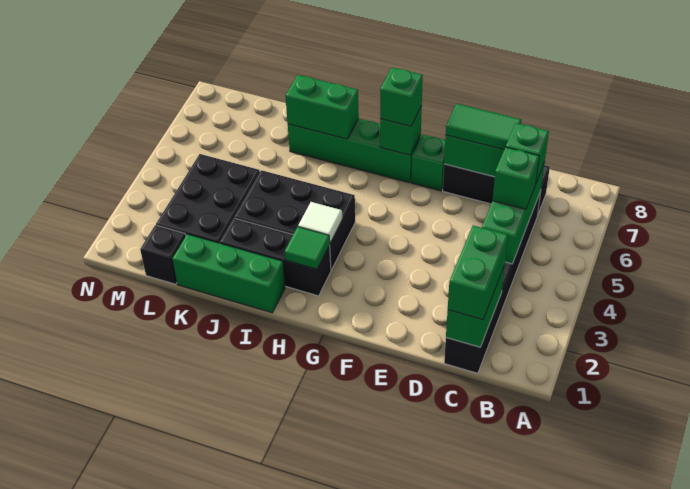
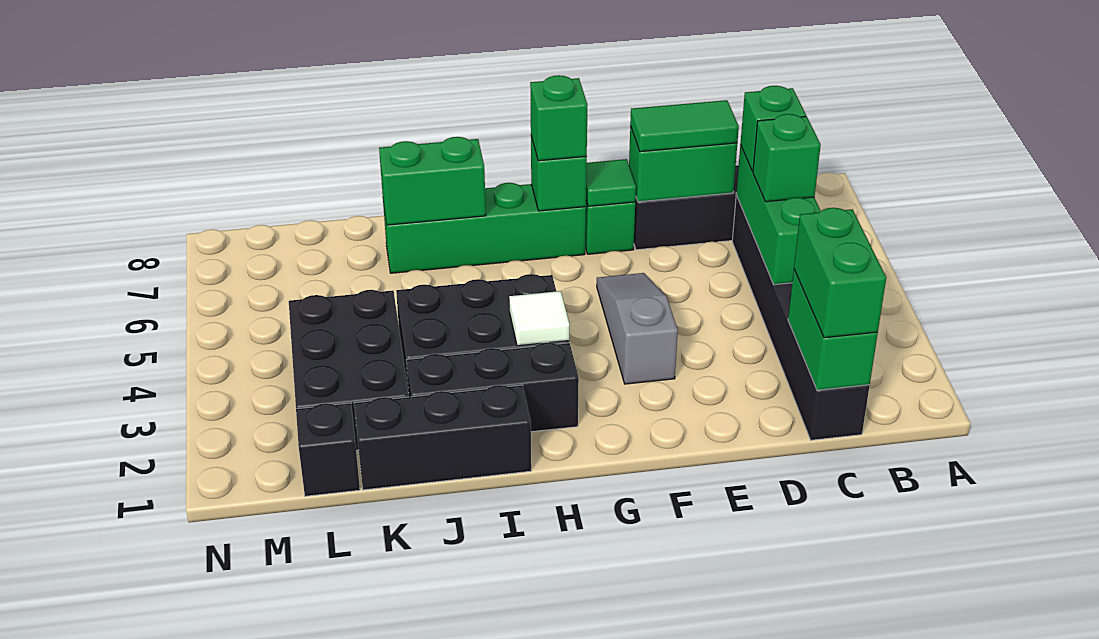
none -> grey 1x3 slope [597,273,678,384]
green 1x1 tile [285,227,330,269] -> green 1x1 tile moved to [586,159,636,206]
green 1x3 brick [172,234,285,313] -> black 1x3 brick [354,385,531,490]

